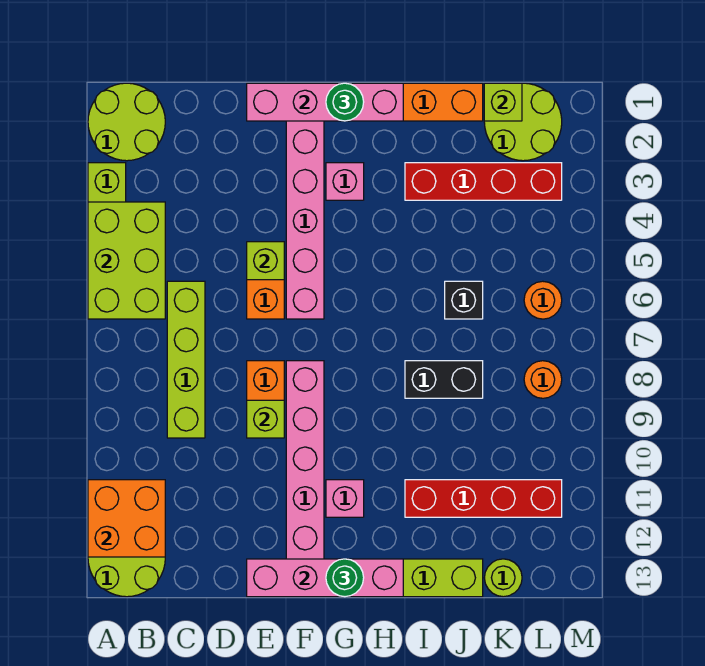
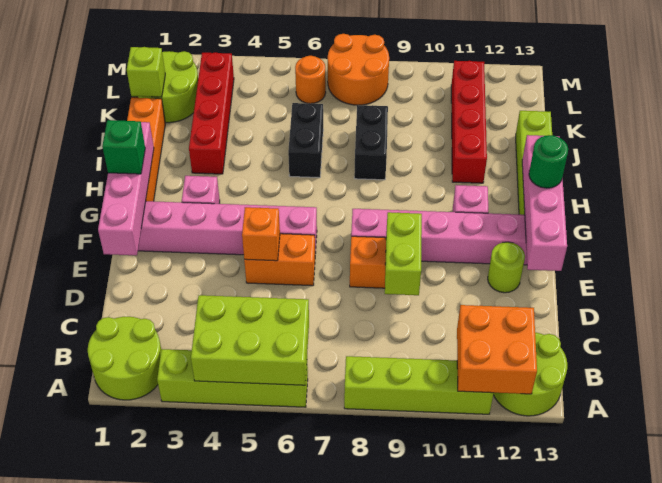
lime 1x4 brick [167,281,205,438] -> lime 1x4 brick moved to [344,356,494,414]
lime 1x1 brick [247,242,284,280] -> orange 1x1 brick [242,207,280,261]
lime 1x1 brick [247,400,284,438] -> lime 1x2 brick [385,212,422,295]
green 1x1 round brick [326,83,364,121] -> green 1x1 brick [102,120,145,174]
black 1x1 brick [445,281,483,319] -> black 1x2 brick [288,103,323,178]
lime 1x1 round brick [484,559,522,597] -> lime 1x1 round brick moved to [488,242,525,293]
orange 1x1 round brick [524,361,562,398] -> orange 2x2 round brick [328,34,389,105]

